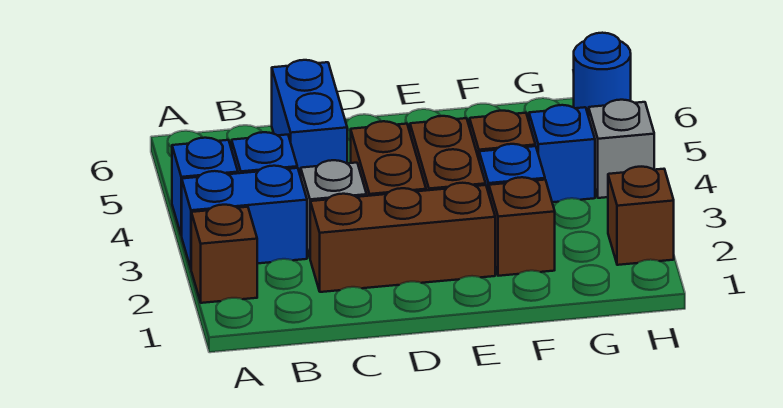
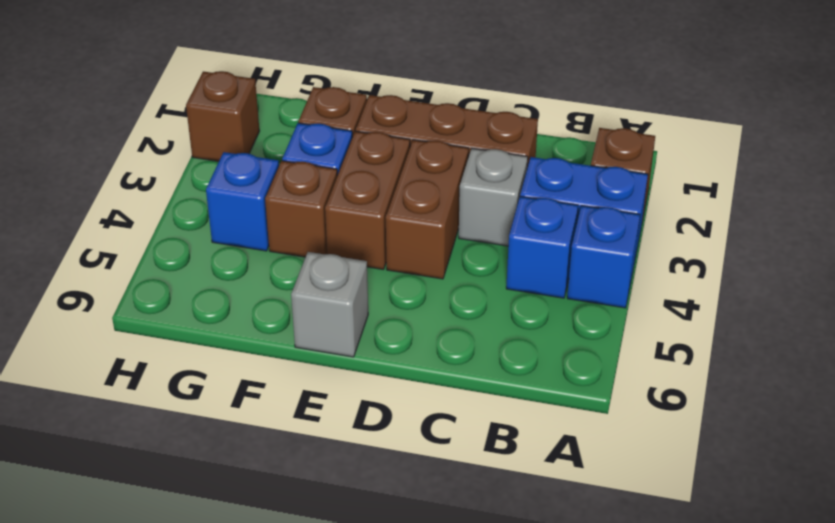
blue 1x2 brick [272,60,347,177] -> none
grey 1x1 brick [589,100,654,198] -> grey 1x1 brick moved to [291,252,368,357]
blue 1x1 round brick [574,33,631,117] -> none

